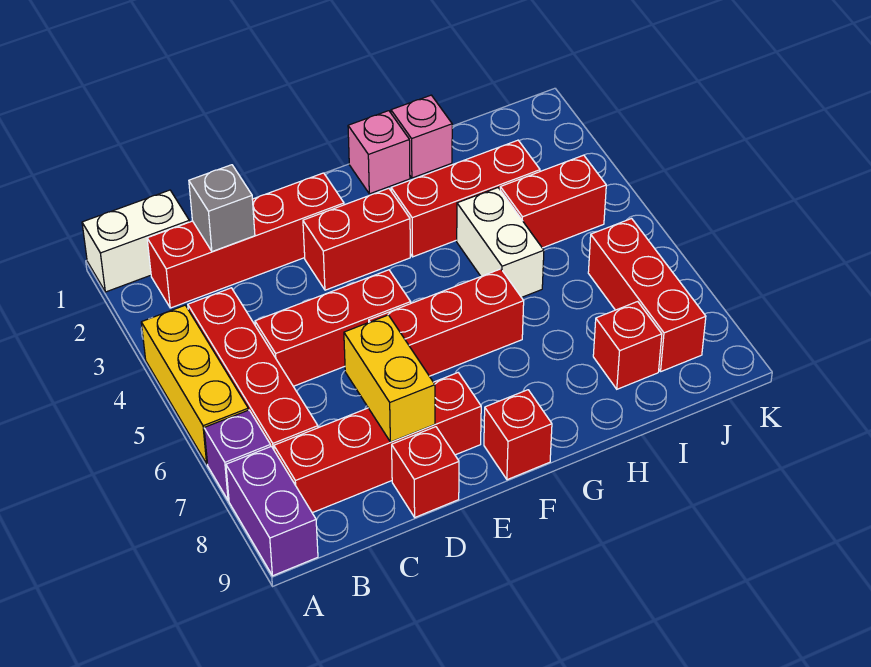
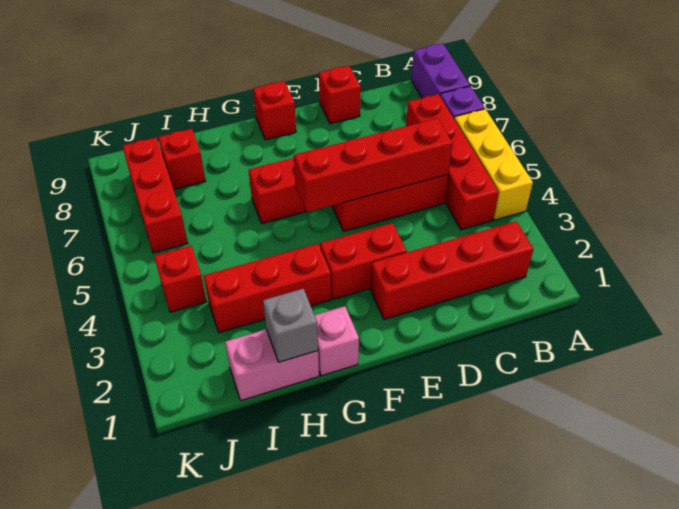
white 1x2 brick [82,190,189,292] -> none
red 1x4 brick [274,373,481,513] -> red 1x4 brick moved to [294,118,453,212]
grey 1x1 brick [189,165,255,252] -> grey 1x1 brick moved to [263,289,318,362]
yellow 1x2 brick [344,315,435,442] -> none
pink 1x1 brick [391,95,452,178] -> pink 1x2 brick [225,329,319,401]
white 1x2 brick [457,188,544,298] -> none
red 1x2 brick [500,155,606,248] -> red 1x1 brick [154,246,207,312]

